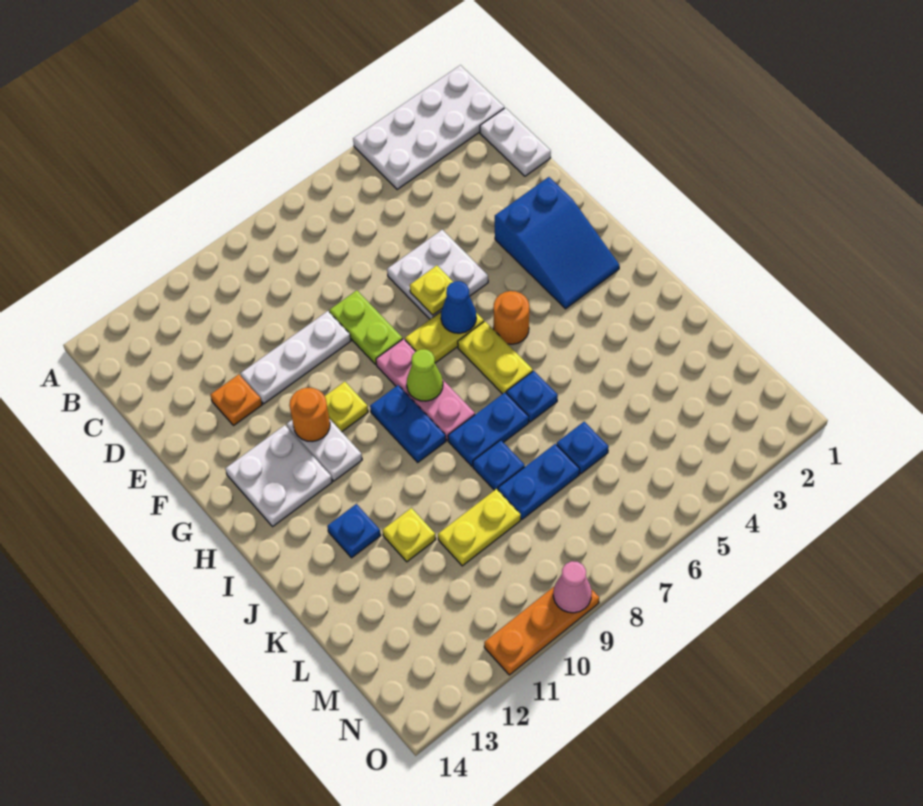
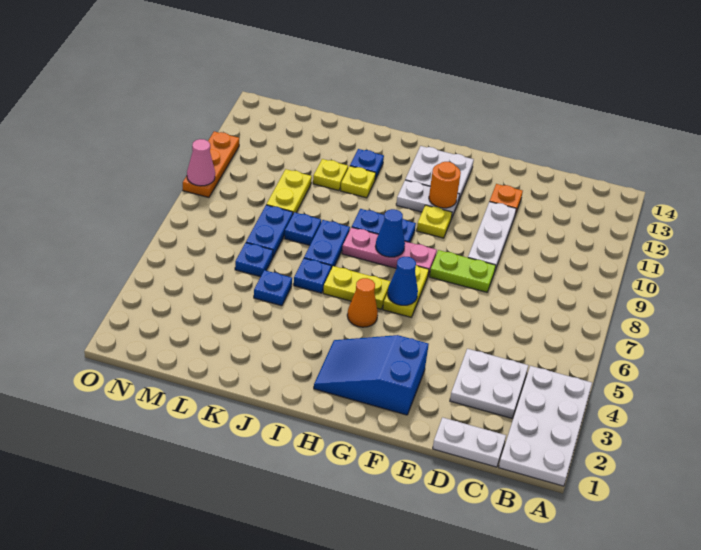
white 2x2 plate [387,230,488,319] -> white 2x2 plate moved to [450,349,528,418]
yellow 1x1 plate [410,265,453,315] -> yellow 1x1 plate moved to [341,166,376,198]
orange 1x1 round brick [493,291,529,344] -> orange 1x1 cone [347,278,378,327]
lime 1x1 cone [407,349,443,401] -> blue 1x1 cone [376,209,405,257]
none -> blue 1x1 plate [254,270,292,306]

